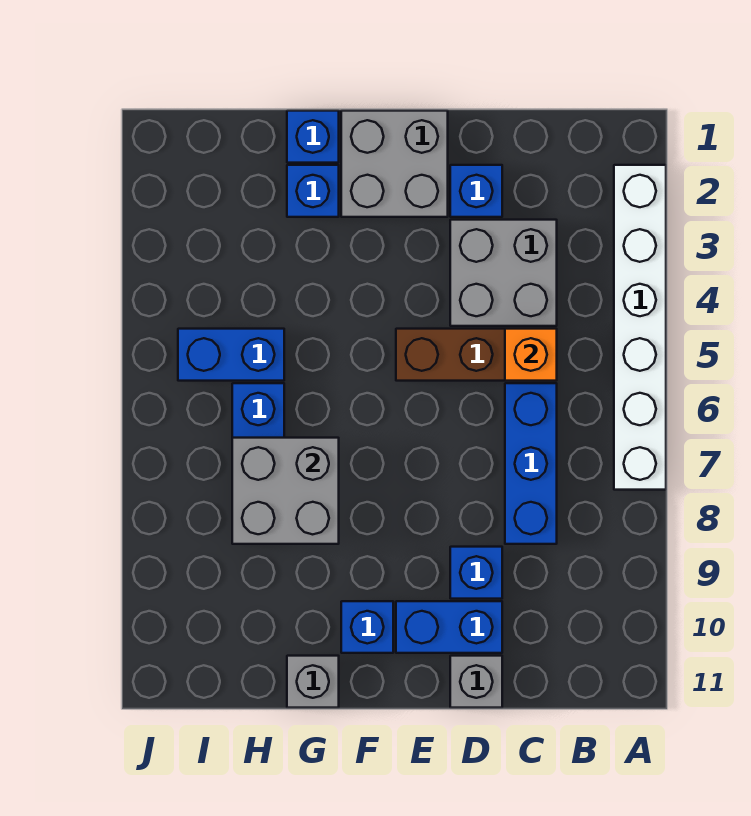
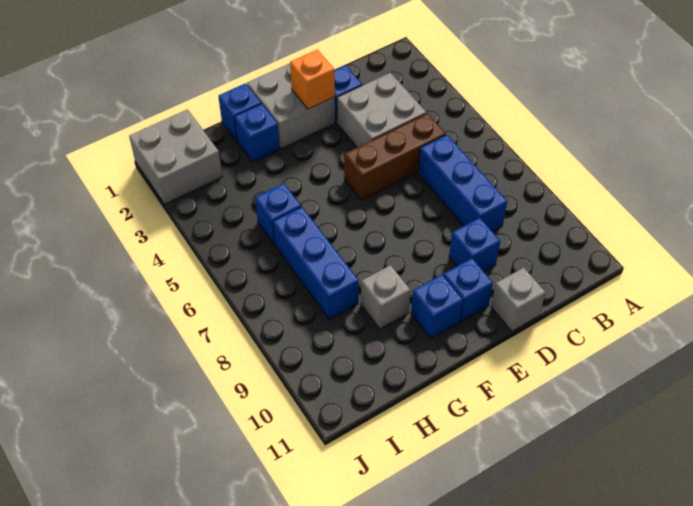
white 1x6 brick [614,165,666,490] -> none
orange 1x1 brick [505,329,557,381] -> orange 1x1 brick moved to [290,50,335,109]
blue 1x2 brick [396,601,502,653] -> blue 1x1 brick [443,258,493,322]
grey 2x2 brick [232,438,339,544] -> grey 2x2 brick moved to [129,109,223,204]
grey 1x1 brick [287,656,339,708] -> grey 1x1 brick moved to [361,265,410,329]
blue 1x2 brick [178,329,284,381] -> blue 1x1 brick [255,183,301,244]

